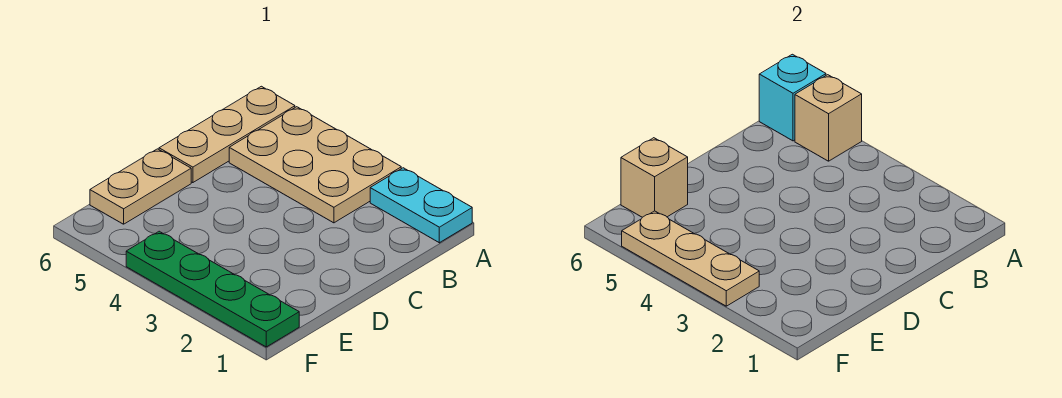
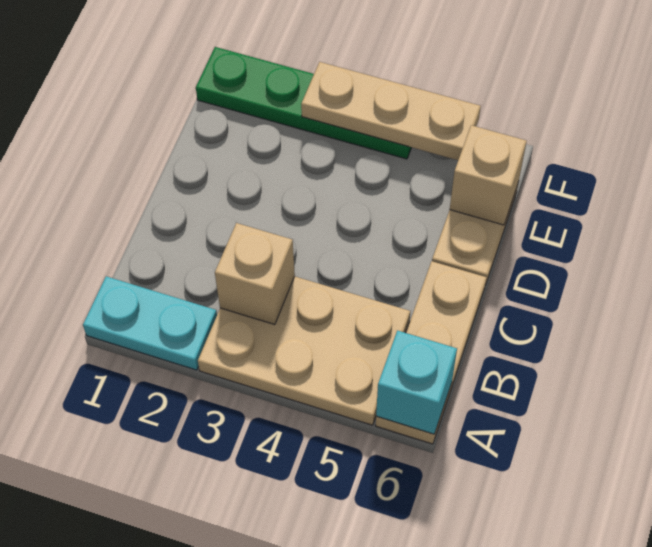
tan 1x1 brick [795,75,862,161] -> tan 1x1 brick moved to [215,223,295,325]

